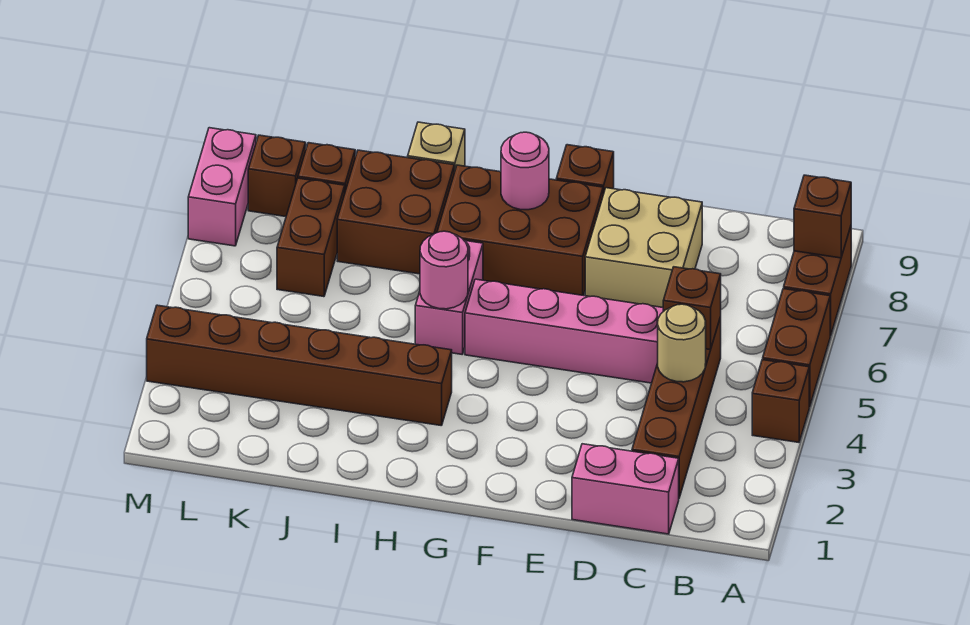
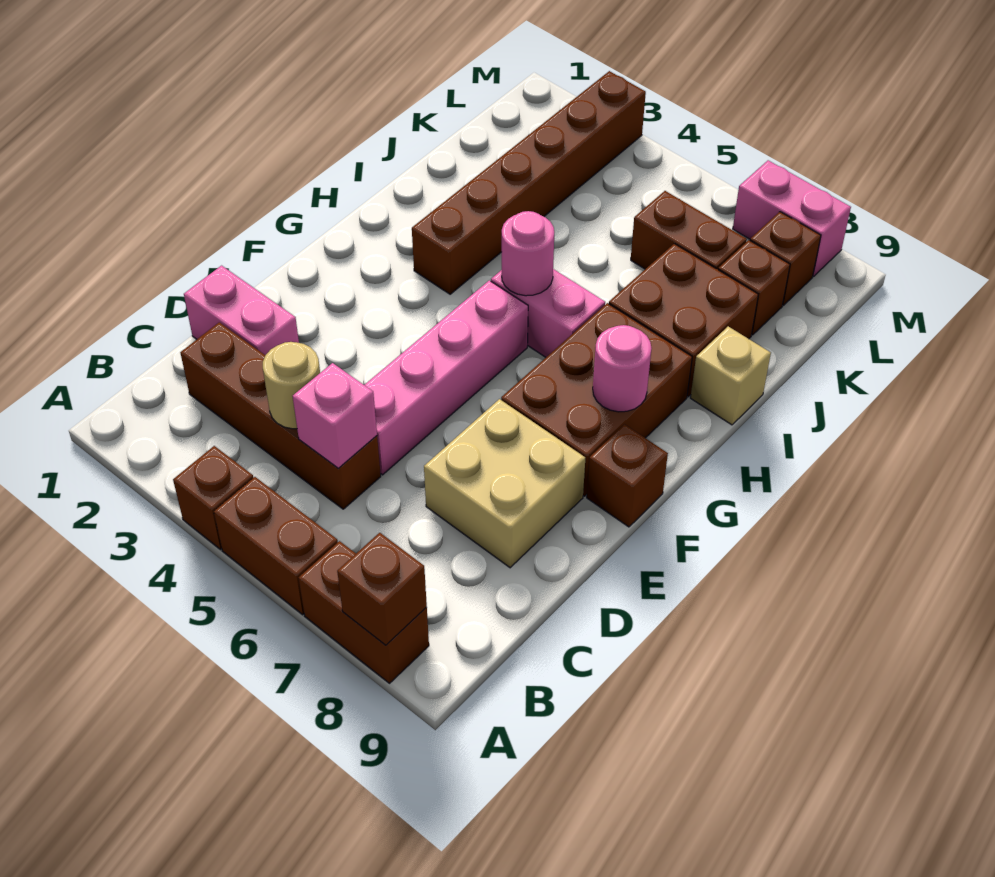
pink 1x2 brick [572,444,679,534] -> pink 1x2 brick turned to [184,266,299,355]
brown 1x1 brick [663,267,721,350] -> pink 1x1 brick [293,363,377,469]

